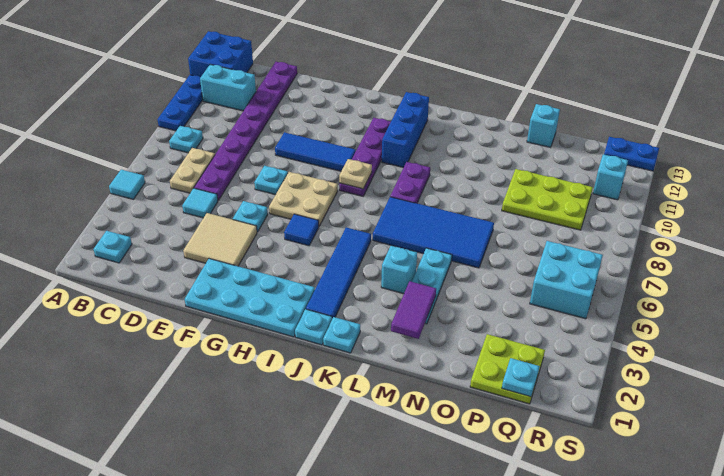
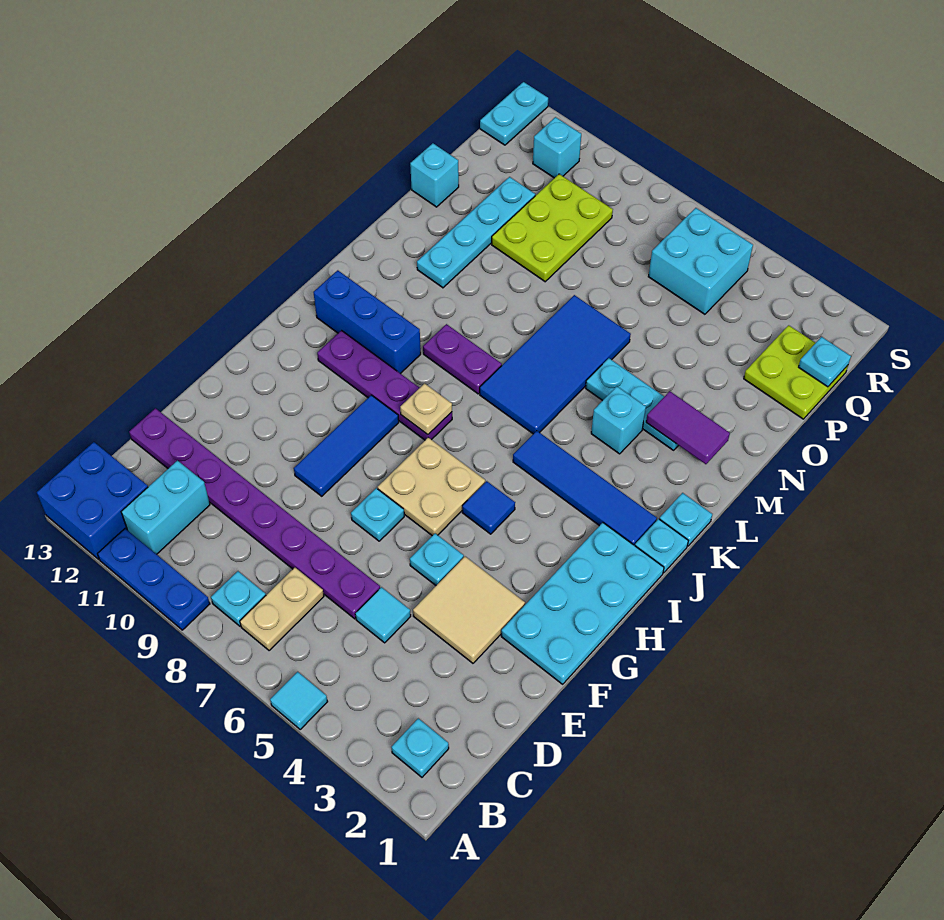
tan 1x2 plate [170,148,215,193] -> tan 1x2 plate turned to [240,568,324,651]
none -> cyan 1x4 plate [417,177,535,288]
blue 1x2 plate [604,137,659,171] -> cyan 1x2 plate [480,82,548,145]

